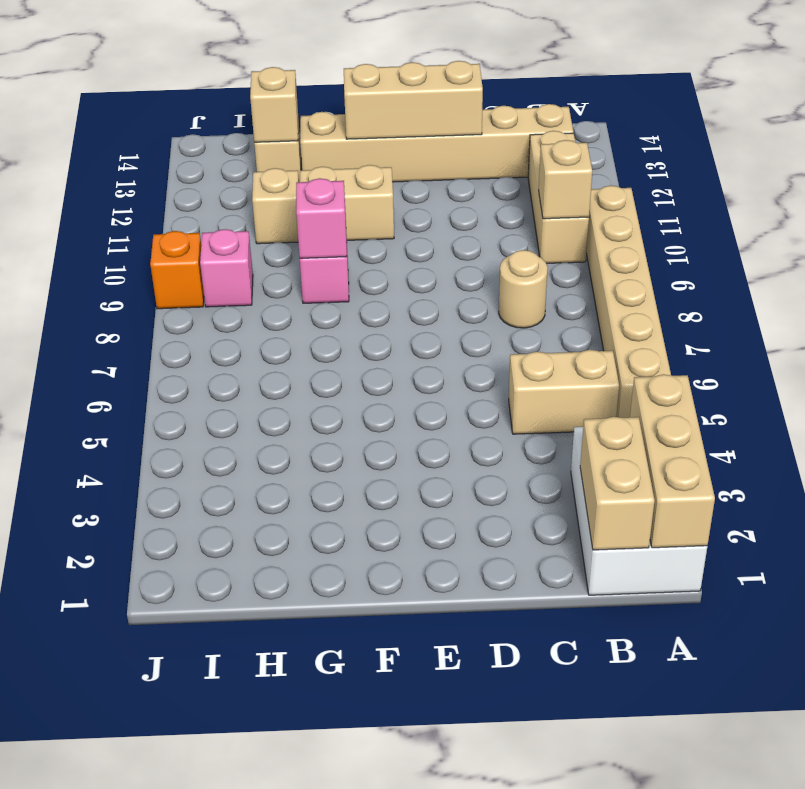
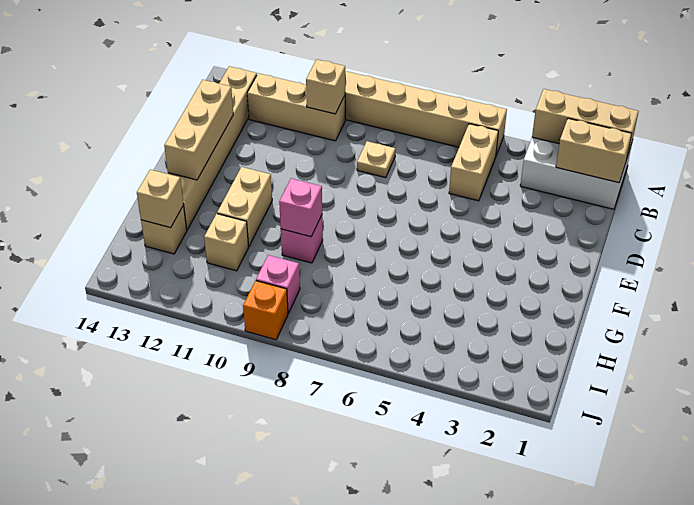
tan 1x1 round brick [499,250,548,328] -> tan 1x1 plate [357,141,395,178]

